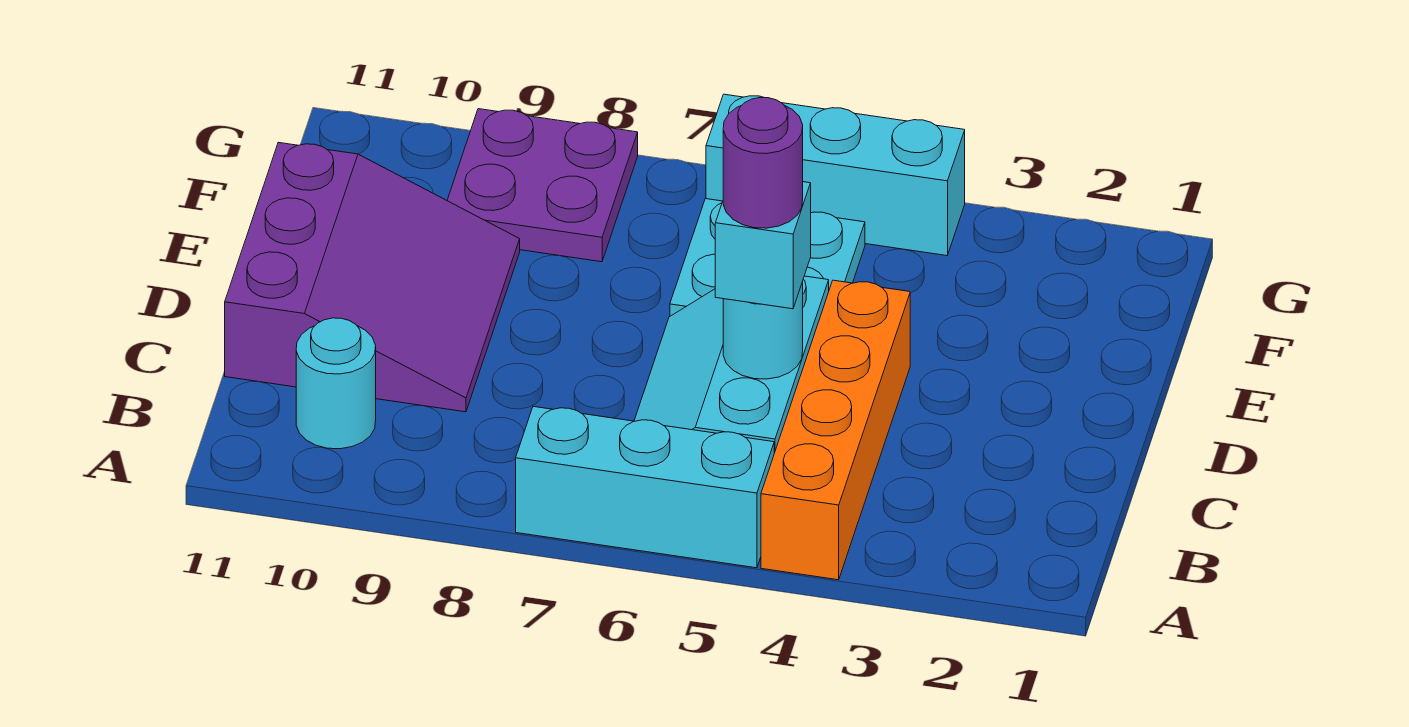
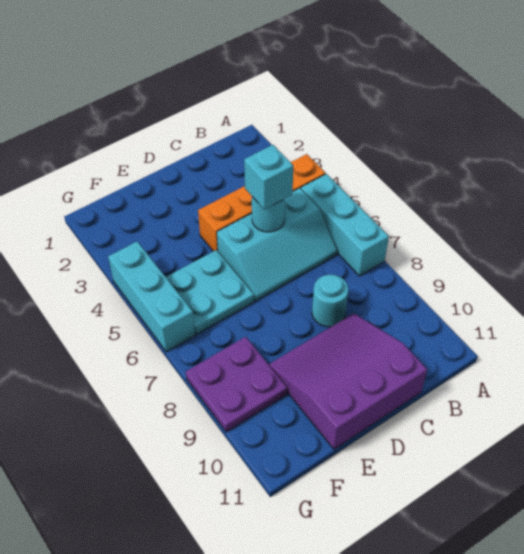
cyan 1x1 round brick [296,318,376,449] -> cyan 1x1 round brick moved to [312,275,348,327]
purple 1x1 round brick [723,98,803,228] -> none

